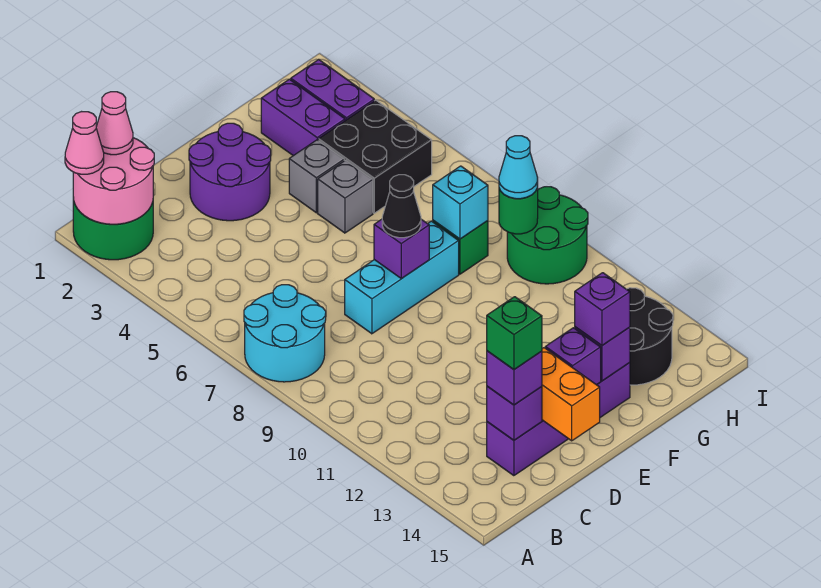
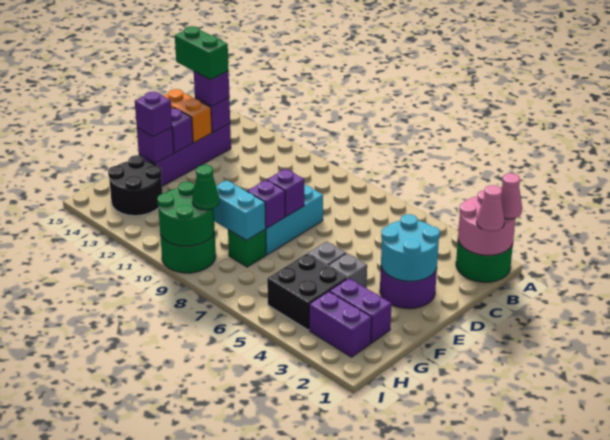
cyan 2x2 round brick [244,285,326,382] -> cyan 2x2 round brick moved to [381,214,440,281]
green 1x1 brick [487,297,542,370] -> green 1x2 brick [175,26,229,80]
black 1x1 cone [382,175,421,238] -> none
none -> purple 1x1 brick [247,180,285,228]
cyan 1x1 brick [433,166,488,239] -> cyan 1x2 brick [214,180,266,241]
green 1x1 round brick [499,184,538,234] -> green 2x2 round brick [157,182,215,246]
cyan 1x1 cone [499,136,538,199] -> green 1x1 cone [192,165,219,210]

